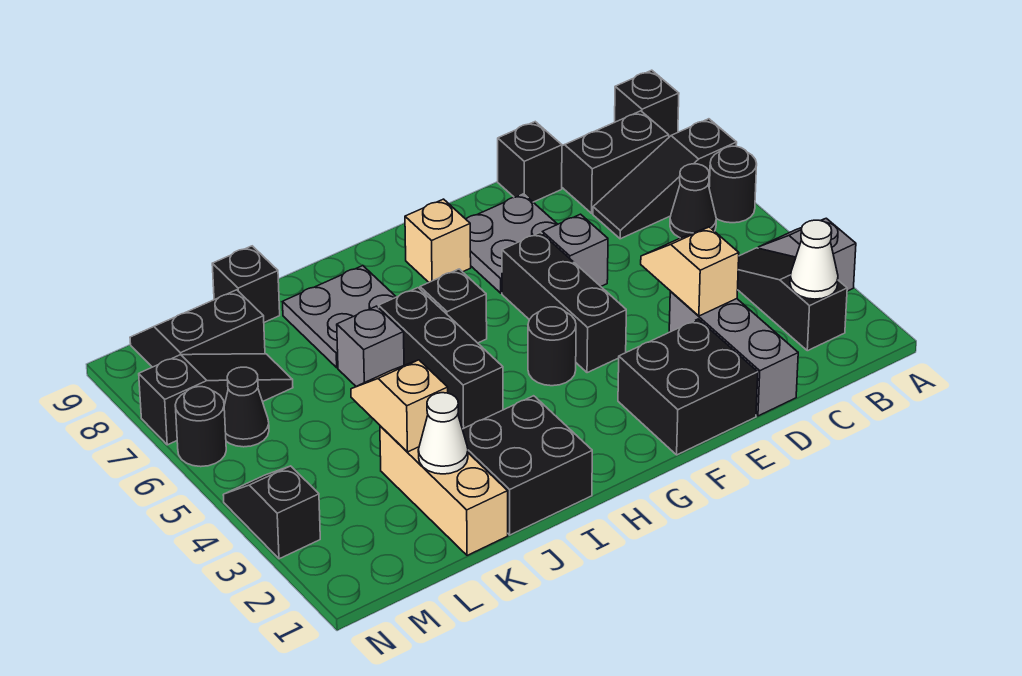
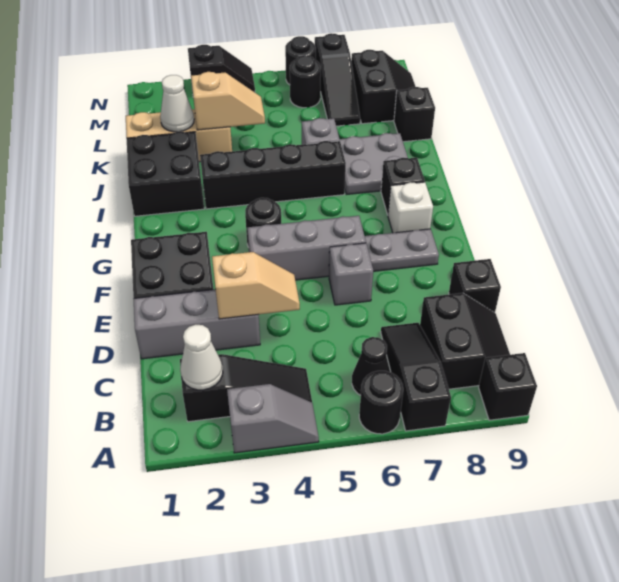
grey 2x2 plate [466,194,558,293] -> grey 1x2 plate [365,229,439,271]
black 1x3 brick [502,232,626,373] -> grey 1x3 brick [247,216,366,280]
tan 1x1 brick [405,199,471,282] -> white 1x1 brick [388,182,433,233]
black 1x1 brick [420,269,487,343] -> black 1x1 brick moved to [381,158,425,215]
black 1x3 brick [379,288,503,429] -> black 1x4 brick [200,141,346,209]
black 1x1 cone [224,367,269,447] -> black 1x1 round brick [290,55,321,108]

